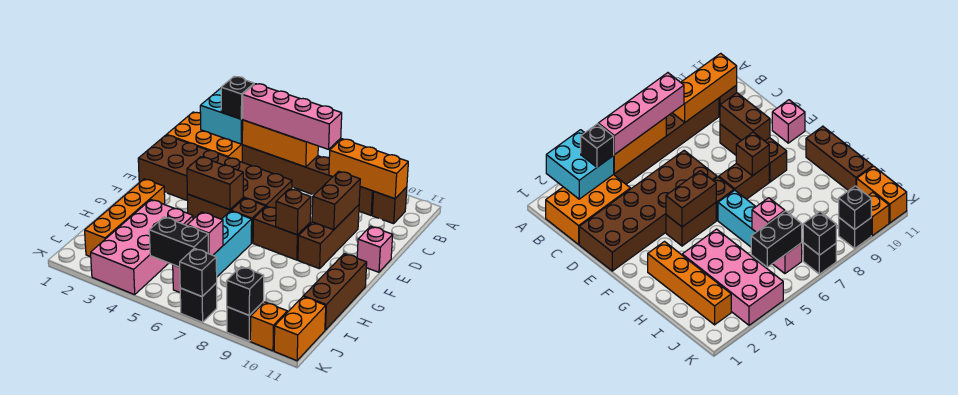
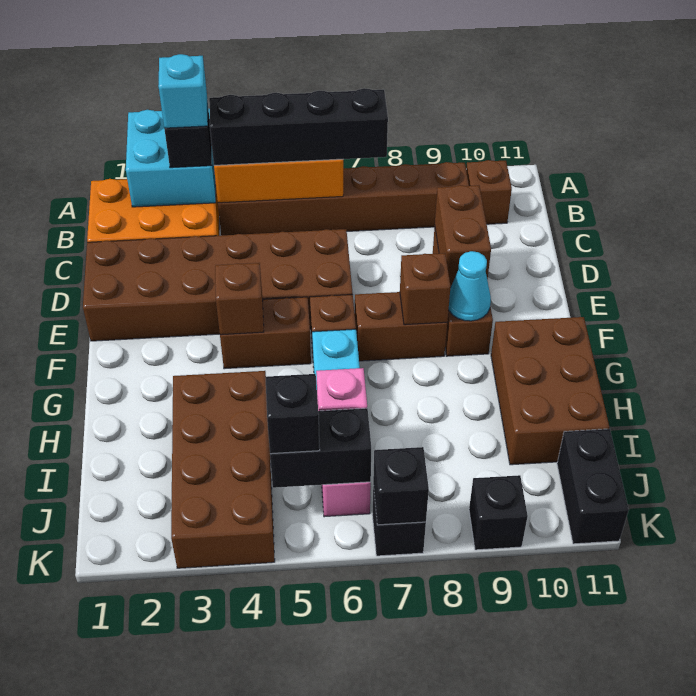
none -> cyan 1x1 brick [158,54,208,128]
pink 1x4 brick [242,84,342,149] -> black 1x4 brick [209,88,388,165]
orange 1x3 brick [329,139,408,199] -> none
pink 1x1 brick [357,226,393,272] -> none
brown 1x2 brick [187,157,243,210] -> brown 1x1 brick [215,263,264,335]
none -> cyan 1x1 cone [449,251,491,321]
orange 1x4 brick [85,179,165,257] -> none
brown 1x3 brick [304,254,367,330] -> brown 2x3 brick [491,317,609,465]
pink 2x4 brick [91,200,193,295] -> brown 2x4 brick [171,371,275,568]
orange 1x2 brick [274,297,326,361] -> black 1x2 brick [557,429,629,544]
black 1x1 brick [227,267,264,315] -> black 1x1 brick moved to [265,374,320,454]
orange 1x1 brick [250,302,287,351] -> none

